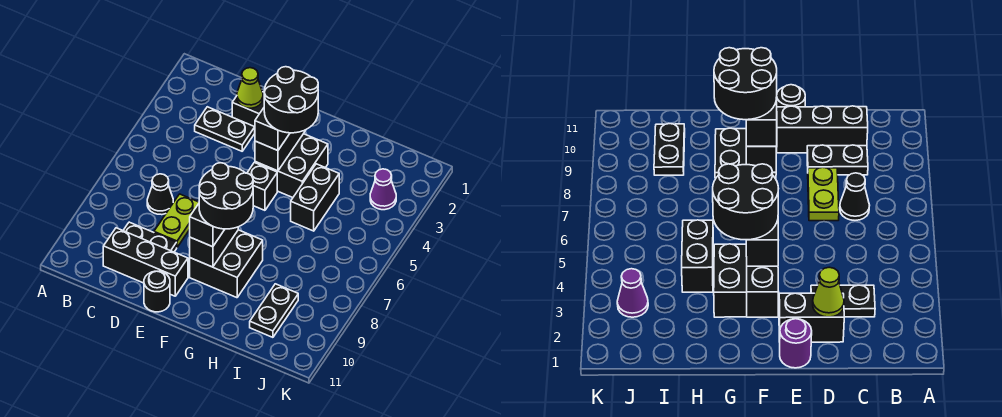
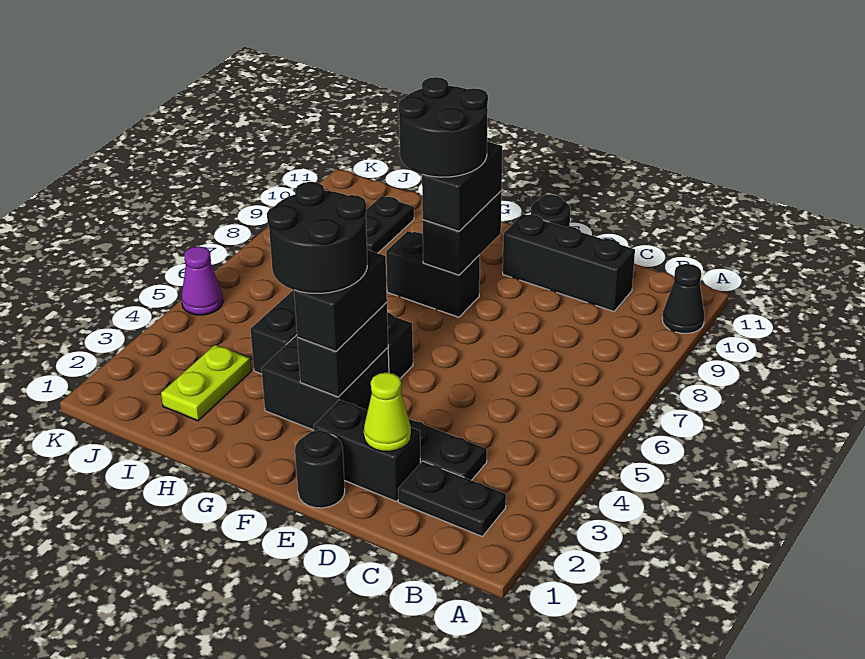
black 1x1 cone [147,174,173,215] -> black 1x1 cone moved to [662,264,705,333]
black 1x2 plate [123,222,177,252] -> black 1x2 plate moved to [398,461,506,536]
lime 1x2 plate [154,194,199,247] -> lime 1x2 plate moved to [161,345,251,421]
purple 1x1 round brick [780,319,812,368] -> black 1x1 round brick [295,430,345,508]
black 1x3 brick [255,130,306,171] -> black 1x2 brick [297,302,388,397]
black 2x2 brick [190,230,263,298] -> black 1x2 brick [386,231,480,317]
purple 1x1 cone [370,169,396,210] -> purple 1x1 cone moved to [181,246,223,315]

